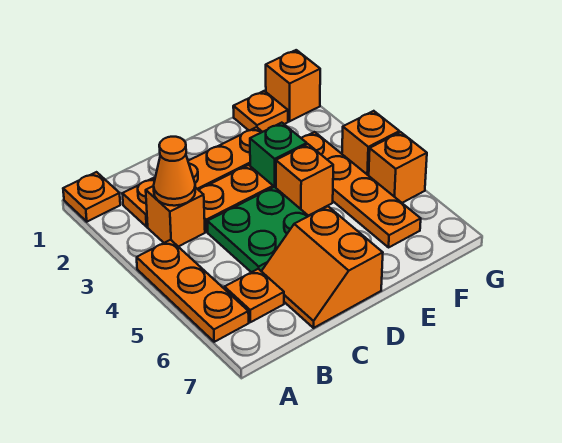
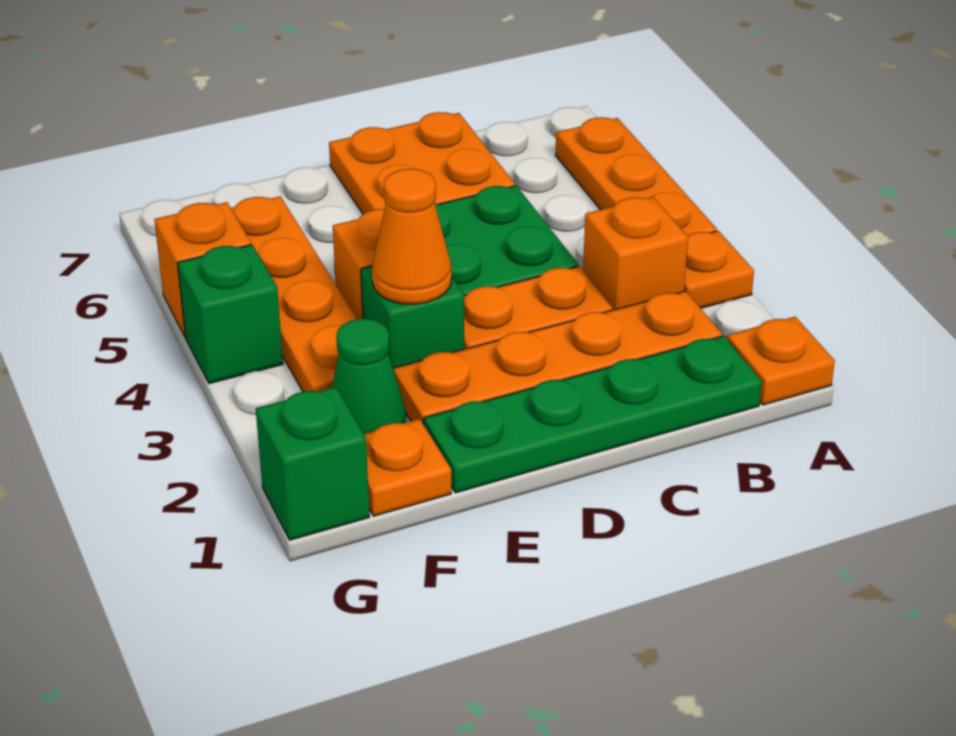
none -> green 1x4 plate [424,336,762,493]
orange 1x1 cone [154,137,195,206] -> orange 1x1 cone moved to [372,169,452,304]
orange 1x1 plate [225,269,284,322] -> orange 1x1 plate moved to [684,231,754,308]
orange 2x2 slope [261,206,383,328] -> orange 2x2 plate [329,112,515,214]
none -> green 1x1 cone [332,319,407,434]
orange 1x1 brick [266,50,320,121] -> green 1x1 brick [256,387,369,540]
orange 1x1 brick [342,111,399,176] -> green 1x1 brick [178,245,283,384]

